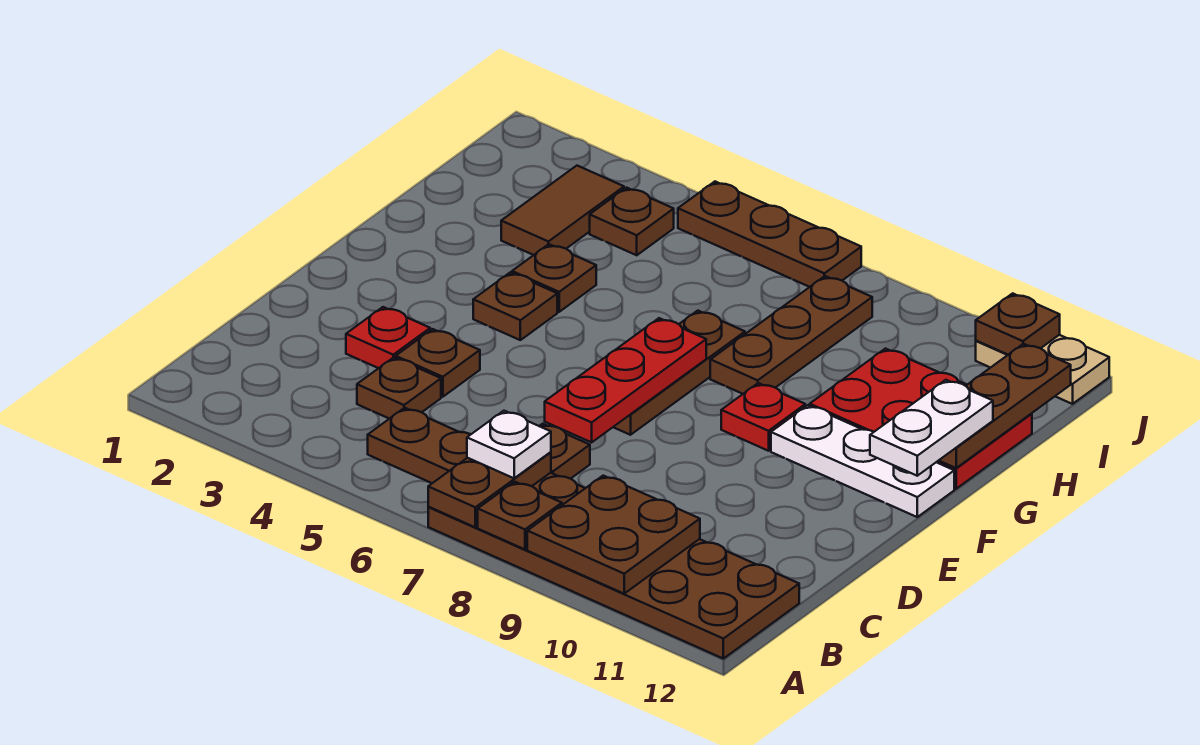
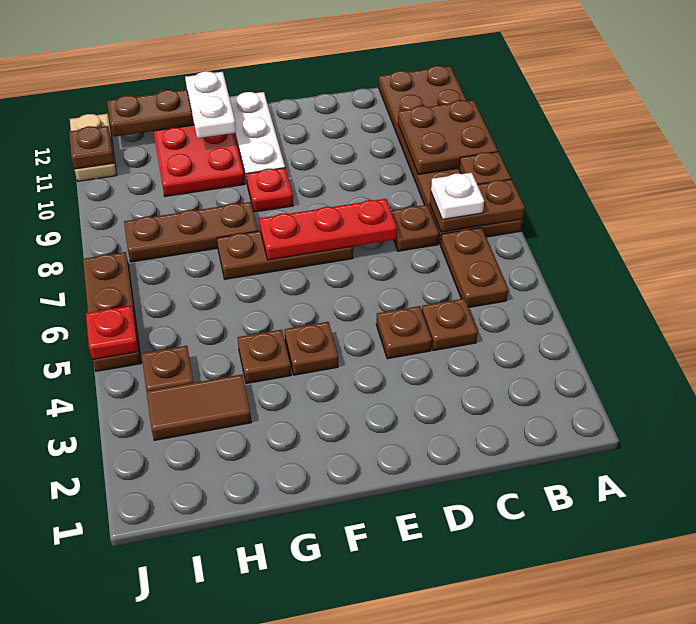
red 1x1 plate [346,307,430,368] -> red 1x1 plate moved to [86,306,139,359]
white 1x2 plate [870,380,993,476] -> white 1x2 plate turned to [185,71,236,138]

